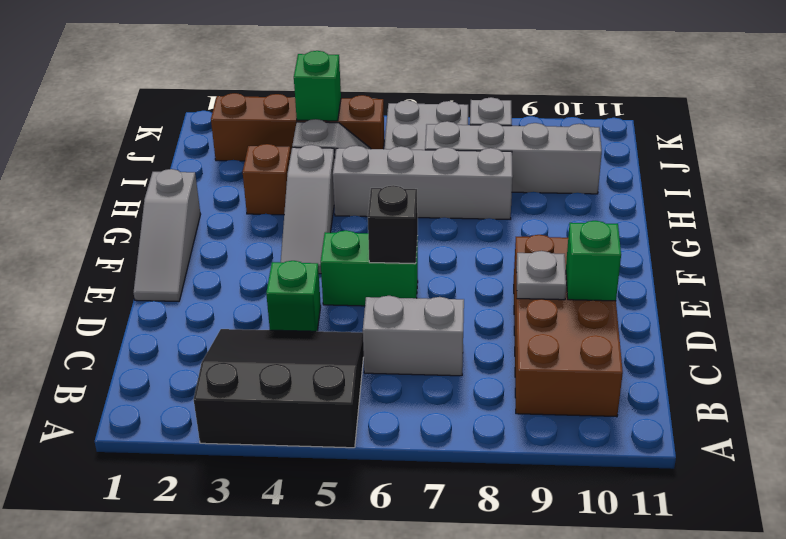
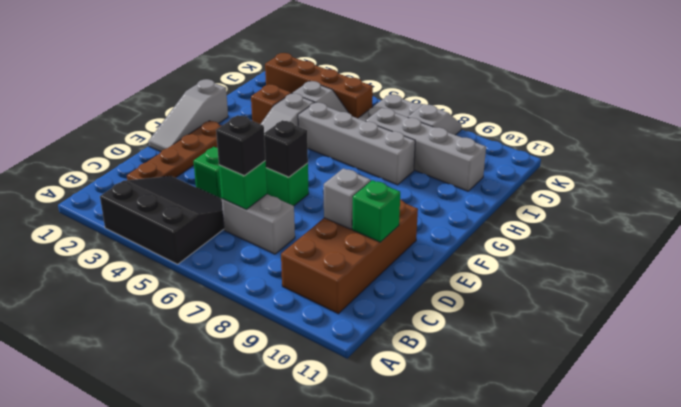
none -> brown 1x4 plate [127,121,221,180]
none -> black 1x1 brick [216,115,265,176]
grey 1x1 plate [516,251,566,300] -> grey 1x1 brick [324,168,371,229]
green 1x1 brick [294,51,341,121] -> green 1x1 brick moved to [219,161,267,209]

